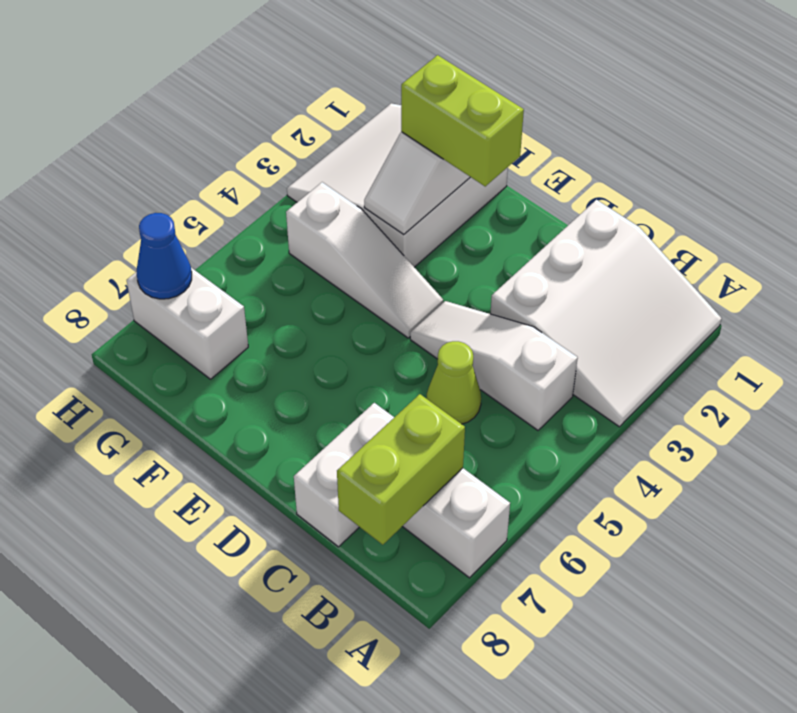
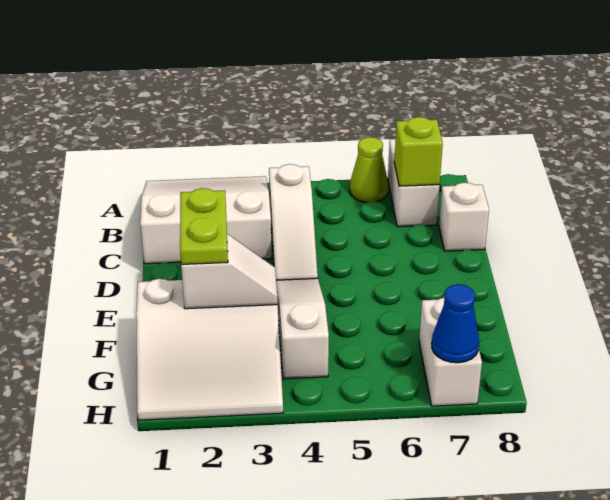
lime 1x2 brick [337,394,465,545] -> lime 1x1 brick [394,117,443,186]
lime 1x1 cone [427,341,481,424] -> lime 1x1 cone moved to [350,137,388,202]
white 1x2 brick [294,403,394,547] -> white 1x1 brick [439,183,489,251]
lime 1x2 brick [401,55,524,186] -> lime 1x2 plate [180,188,228,264]

